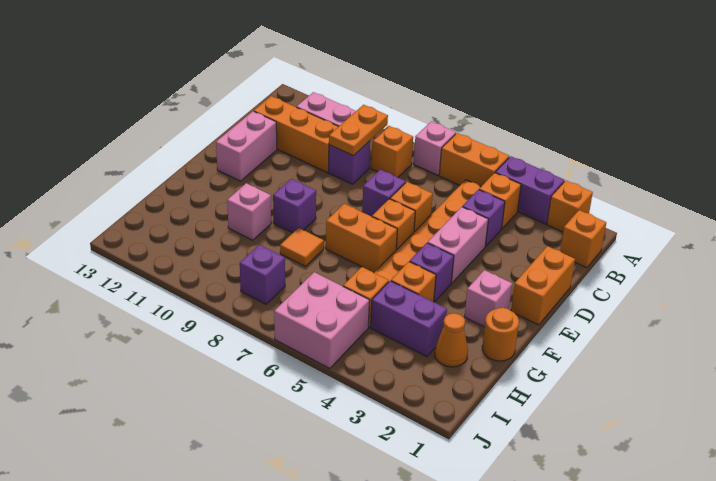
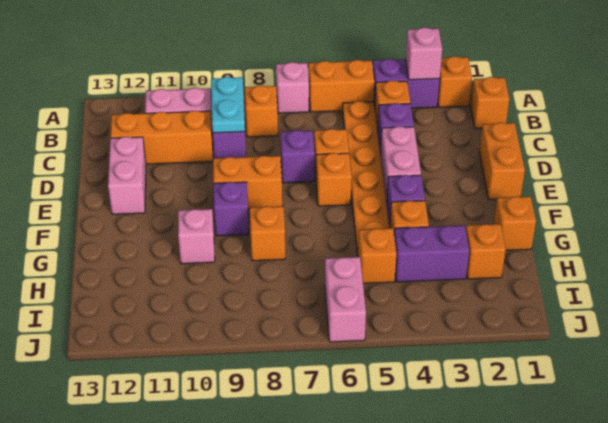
orange 1x2 plate [329,105,388,156] -> cyan 1x2 plate [211,77,245,133]
pink 1x1 brick [464,270,512,327] -> pink 1x1 brick moved to [406,27,442,80]
orange 1x2 brick [326,204,397,273] -> orange 1x2 brick moved to [213,156,282,209]
orange 1x1 round brick [482,308,519,361] -> orange 1x1 brick [494,196,536,250]
orange 1x1 tile [280,228,324,266] -> orange 1x1 brick [250,206,285,261]
orange 1x1 cone [435,313,468,367] -> orange 1x1 brick [466,224,506,279]
pink 2x2 brick [274,272,370,368] -> pink 1x2 brick [325,257,366,342]
purple 1x1 brick [240,245,285,304] -> none

